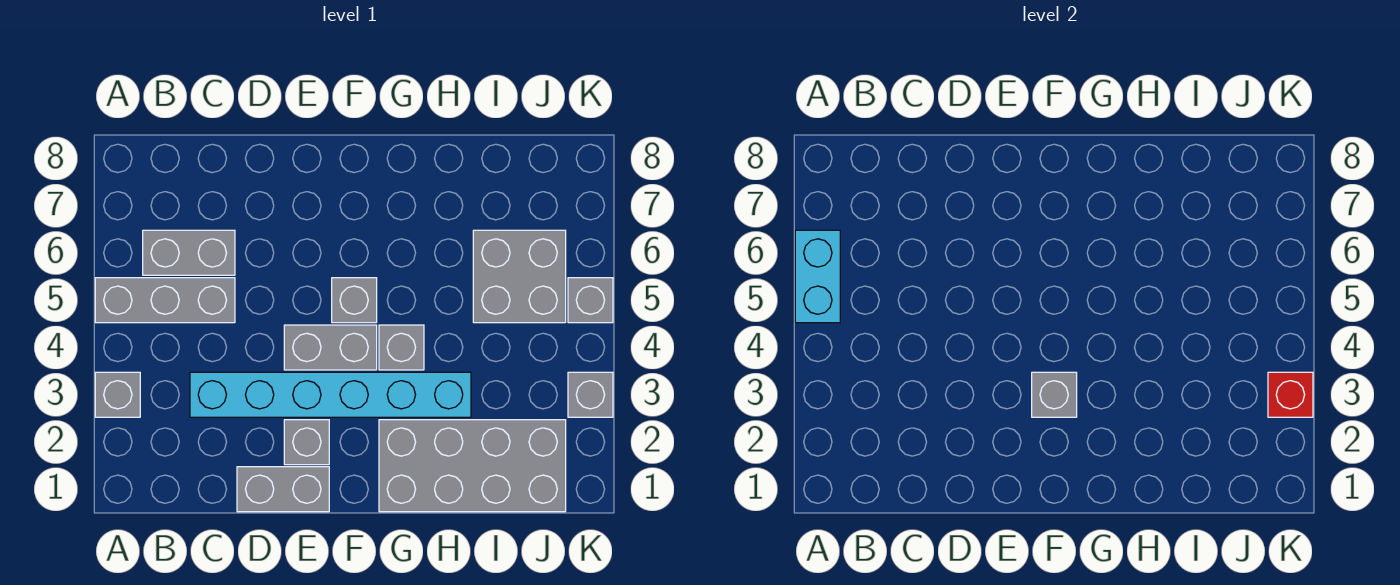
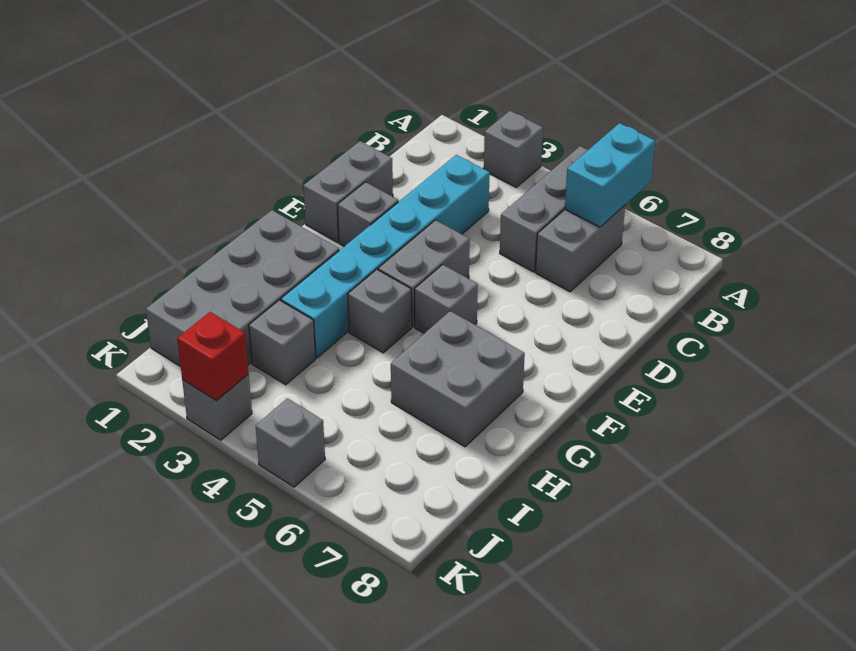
cyan 1x2 brick [795,230,840,323] -> cyan 1x2 brick turned to [565,123,655,227]
grey 1x1 brick [1032,372,1077,417] -> grey 1x1 brick moved to [249,300,316,385]
grey 2x2 brick [473,230,566,323] -> grey 2x2 brick moved to [391,311,525,447]

